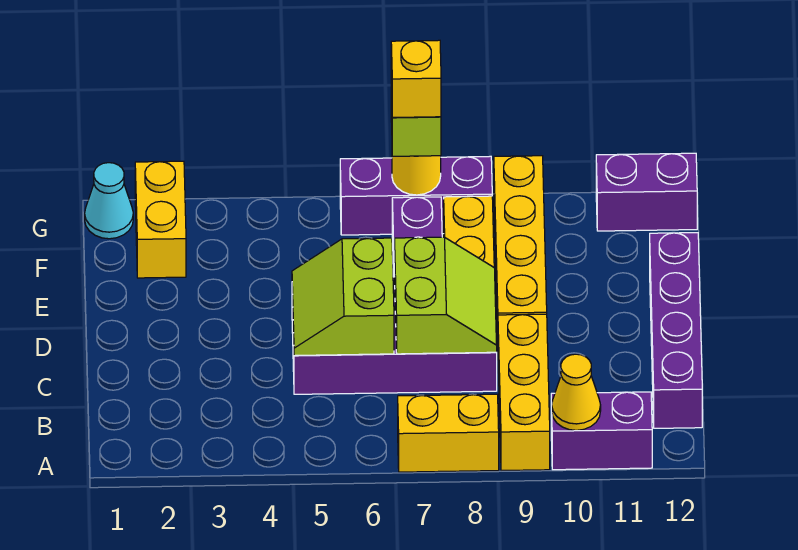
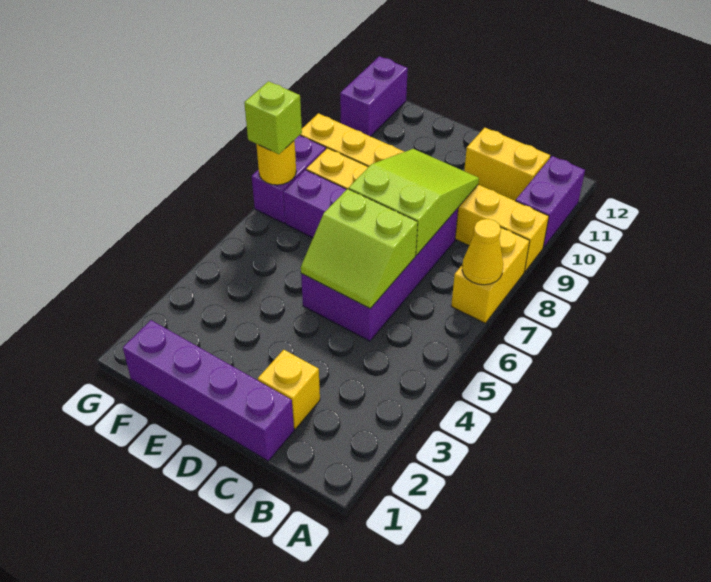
yellow 1x1 cone [552,354,601,430] -> yellow 1x1 cone moved to [462,219,503,285]
purple 1x4 brick [650,233,702,428] -> purple 1x4 brick moved to [123,320,294,461]
lime 2x2 slope [395,237,497,354] -> lime 2x3 slope [349,149,479,255]
yellow 1x2 brick [135,161,186,278] -> yellow 1x2 brick moved to [464,128,550,201]
cyan 1x1 cone [85,163,133,239] -> none
purple 1x3 brick [340,156,492,235] -> purple 1x2 brick [252,135,326,223]
yellow 1x1 brick [391,40,441,118] -> yellow 1x1 brick moved to [258,350,320,429]

